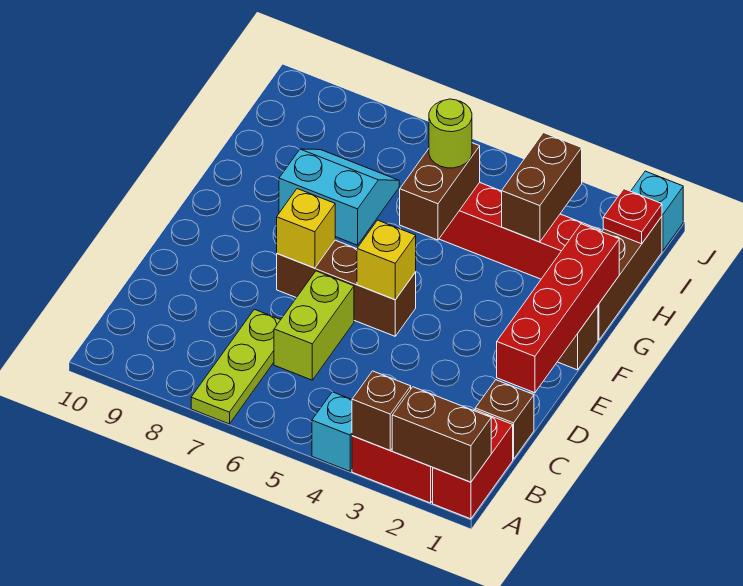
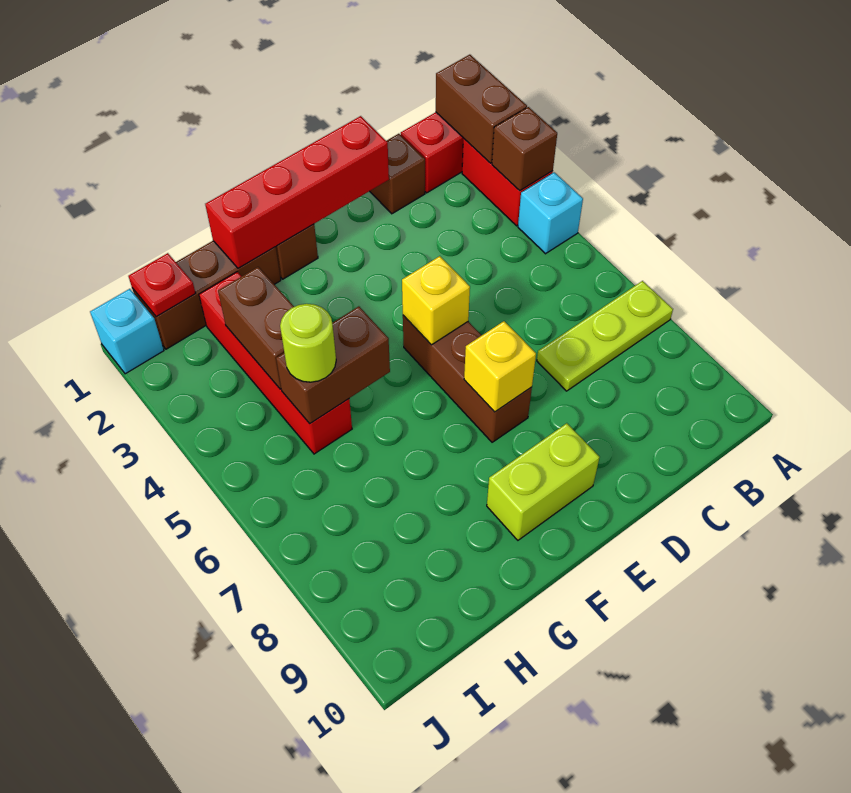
lime 1x2 brick [274,271,354,380] -> lime 1x2 brick moved to [487,423,600,540]
cyan 2x2 slope [279,149,399,245] -> none
brown 1x2 brick [502,133,582,242] -> brown 1x2 brick turned to [218,267,294,389]

